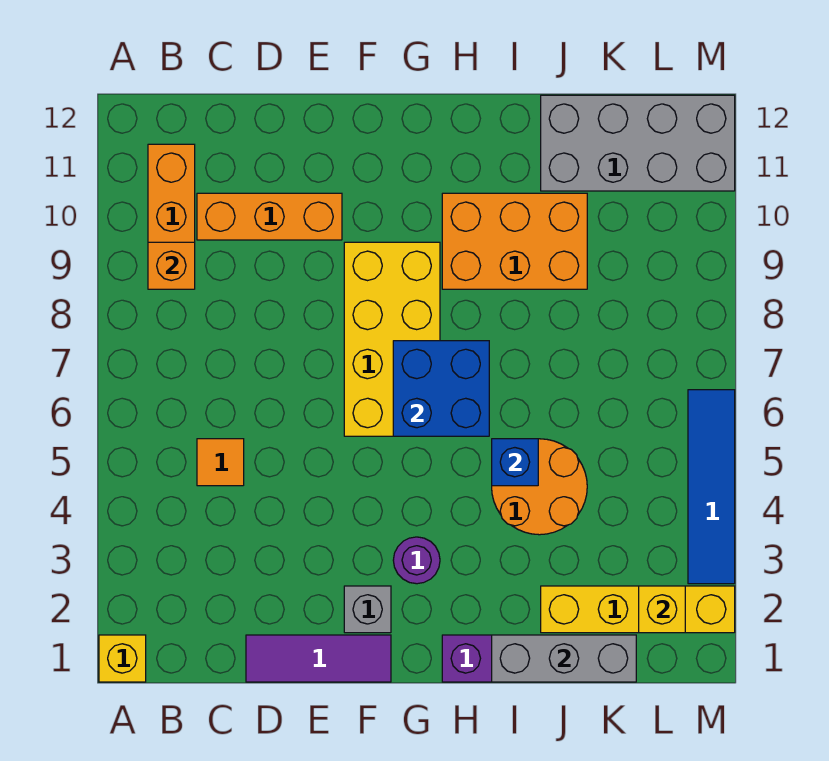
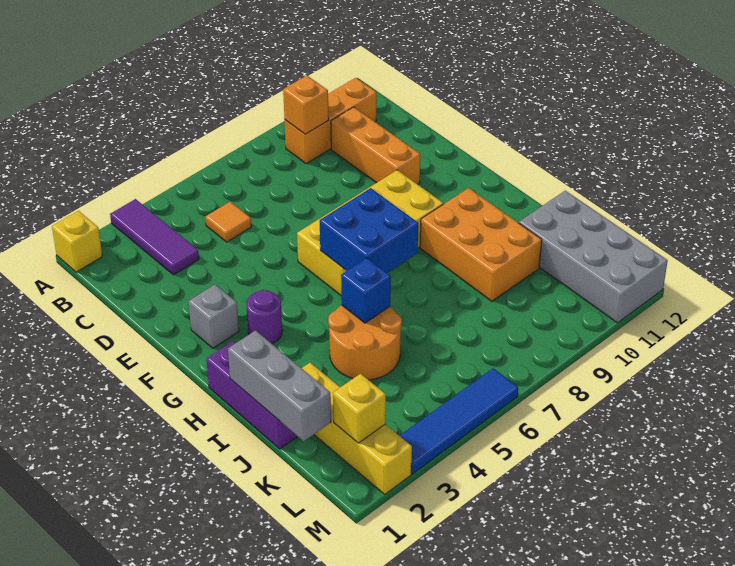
purple 1x3 tile [246,635,391,682] -> purple 1x3 tile moved to [110,199,199,275]

